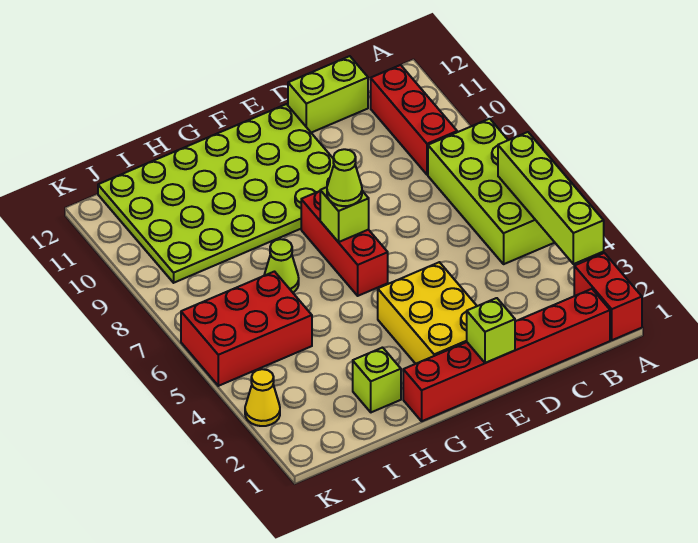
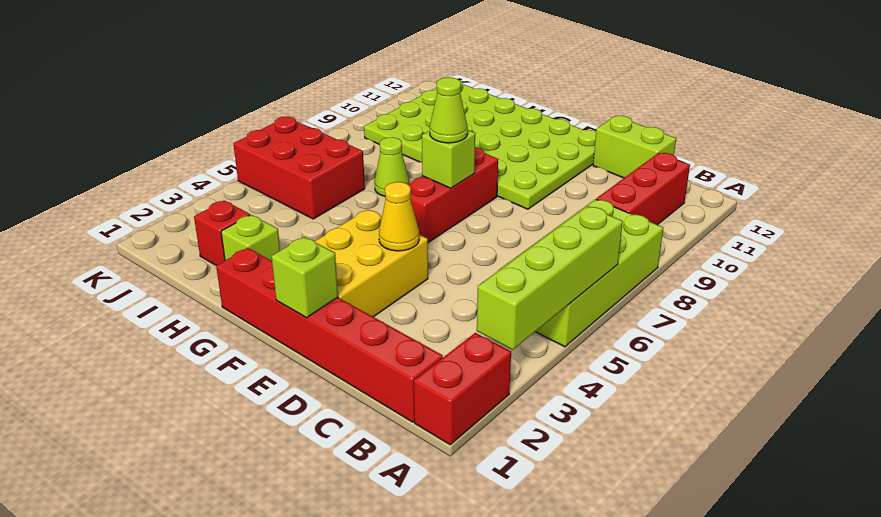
none -> red 1x1 brick [194,201,250,266]
yellow 1x1 cone [245,369,280,426] -> yellow 1x1 cone moved to [379,182,419,251]

